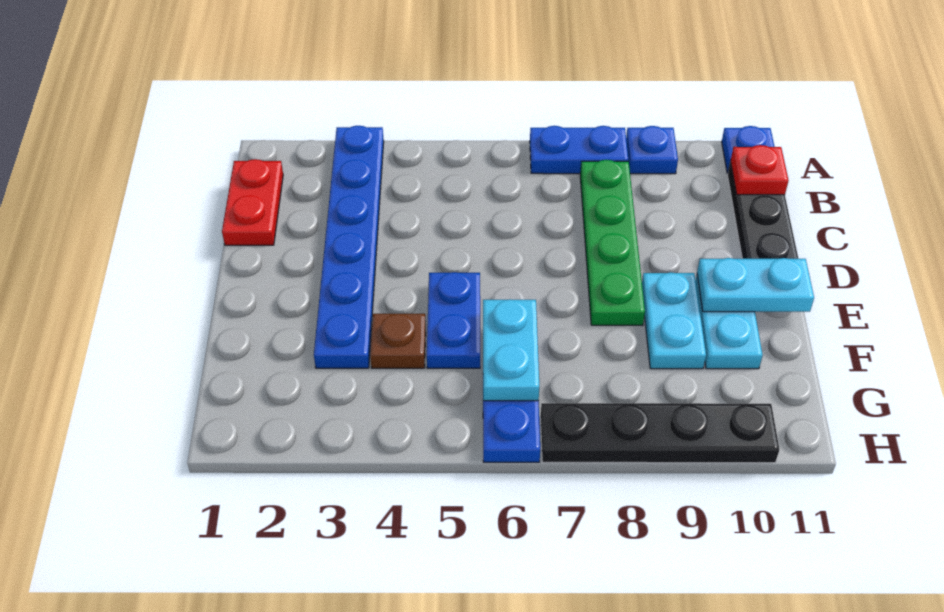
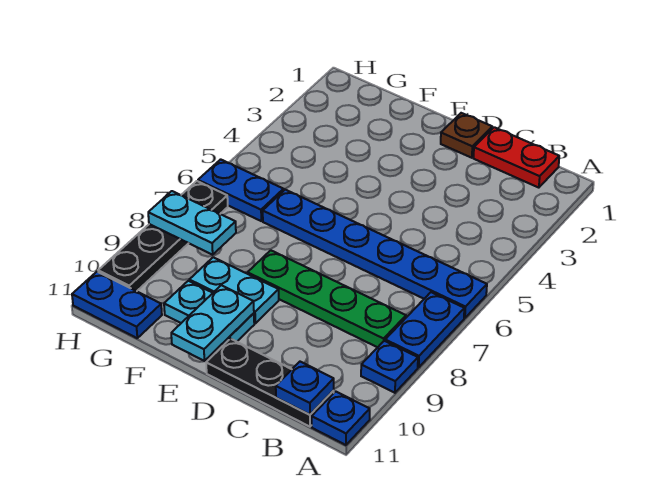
blue 1x6 plate [314,126,384,368] -> blue 1x6 plate moved to [263,190,487,318]
red 1x1 plate [731,145,789,195] -> blue 1x1 plate [276,362,334,415]
blue 1x2 plate [427,272,480,368] -> blue 1x2 plate moved to [72,272,162,338]
brown 1x1 plate [370,314,426,368] -> brown 1x1 plate moved to [441,113,492,158]
cyan 1x2 plate [483,299,539,401] -> cyan 1x2 plate moved to [148,191,236,255]

